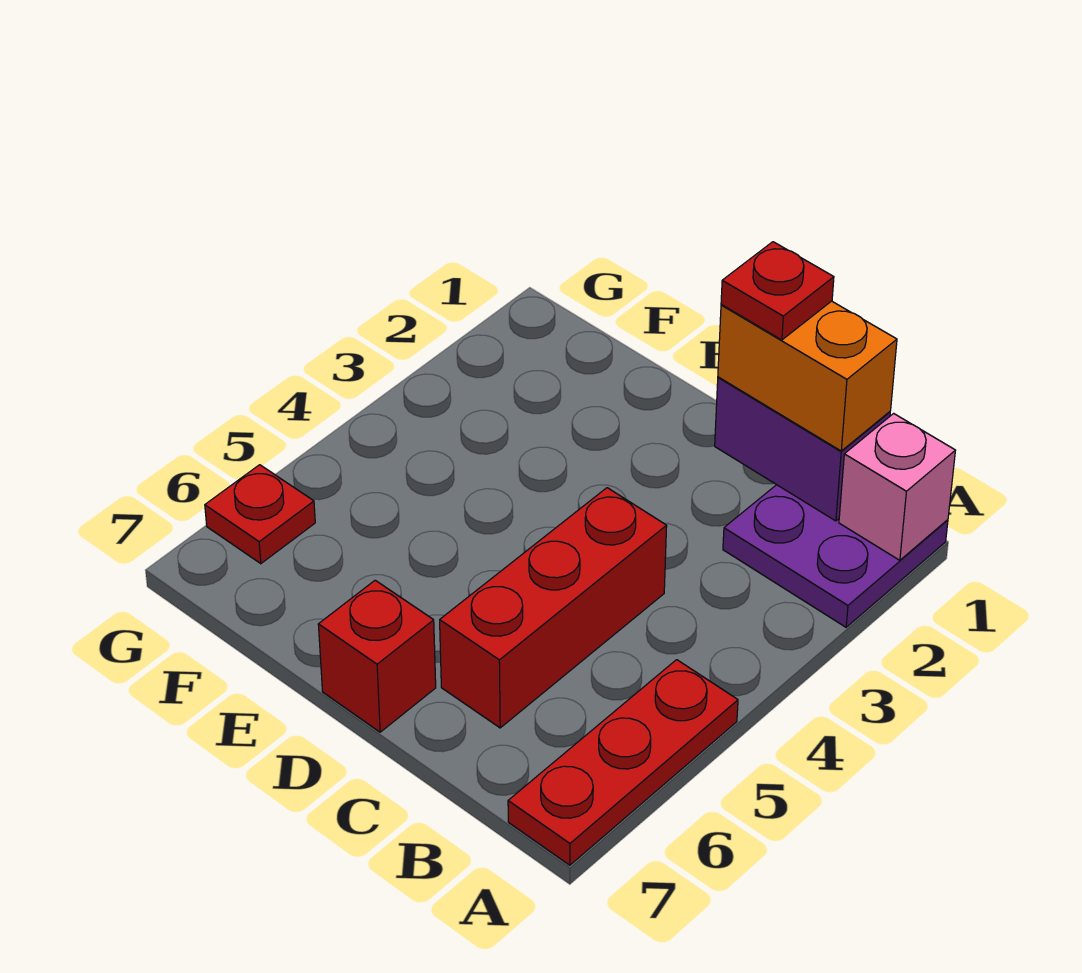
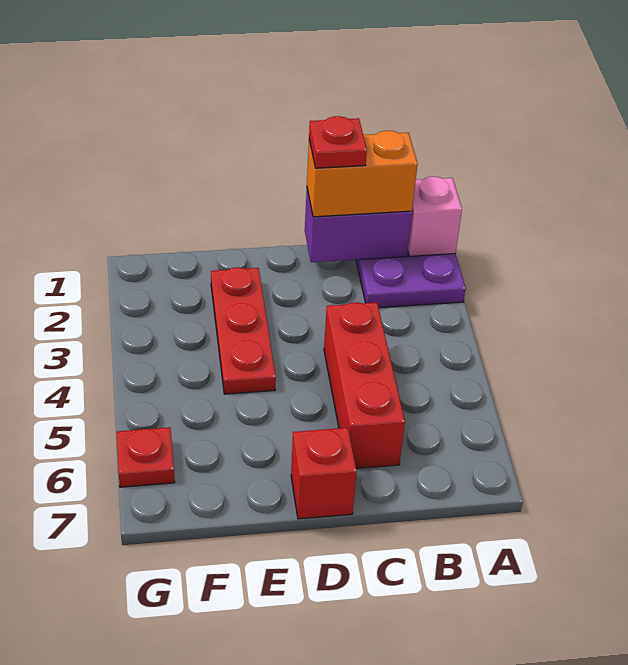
red 1x3 plate [508,660,738,865] -> red 1x3 plate moved to [211,267,276,394]

